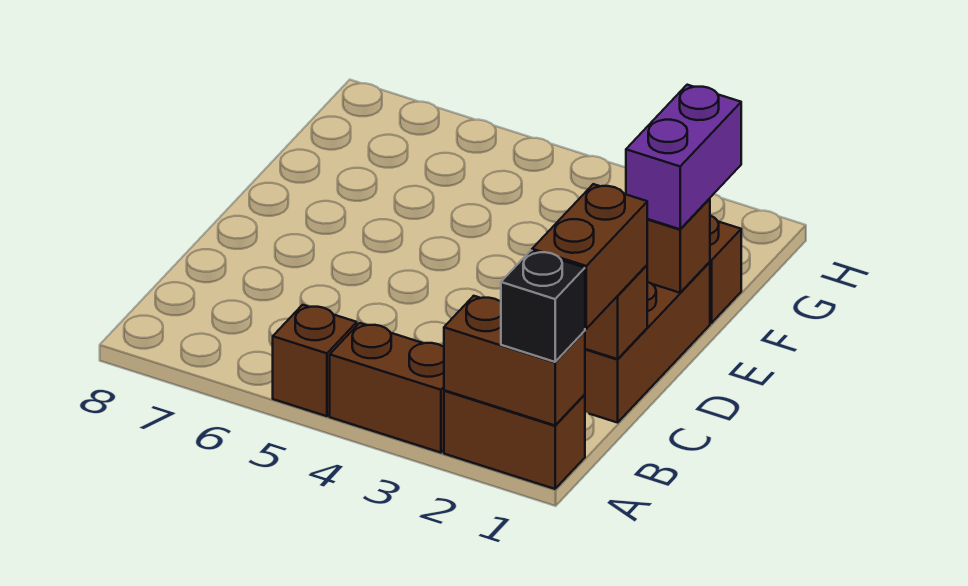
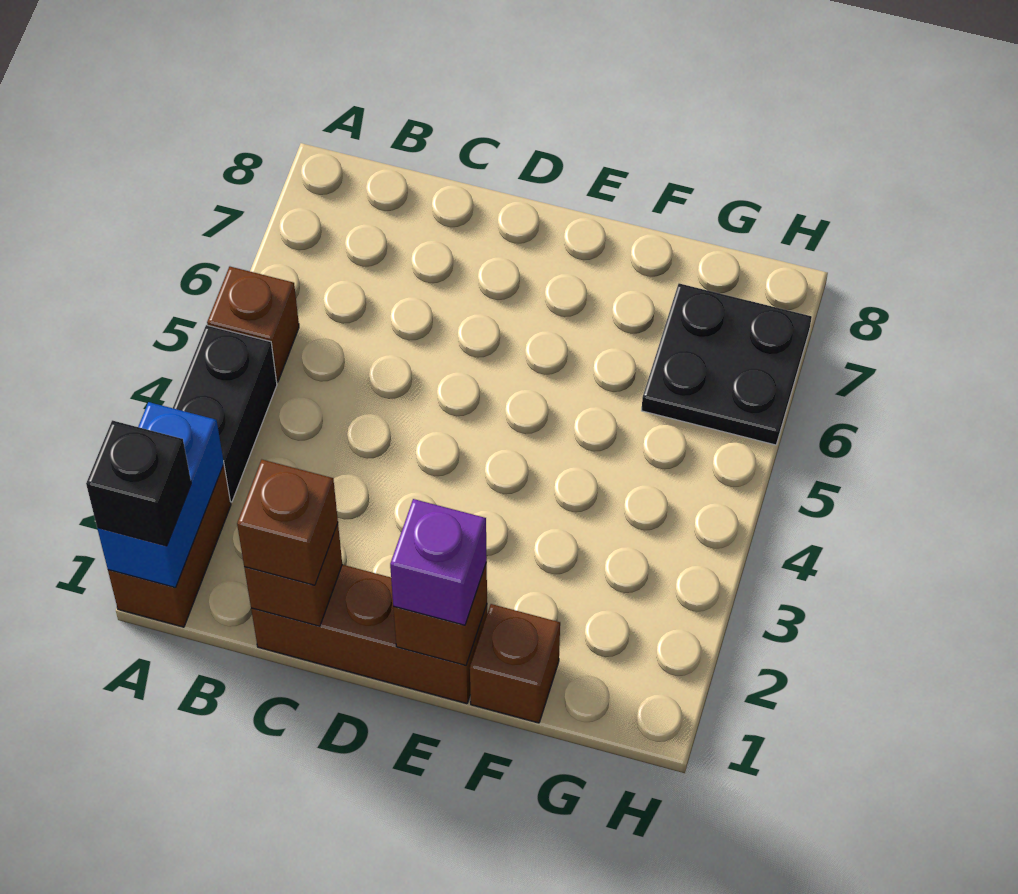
brown 1x2 brick [444,296,585,425] -> blue 1x2 brick [97,402,224,588]
brown 1x2 brick [330,323,444,453] -> black 1x2 brick [173,325,277,502]
brown 1x2 brick [532,184,647,329] -> brown 1x1 brick [237,460,338,585]
purple 1x2 brick [626,85,741,229] -> purple 1x1 brick [390,499,487,625]
none -> black 2x2 plate [642,283,812,445]

